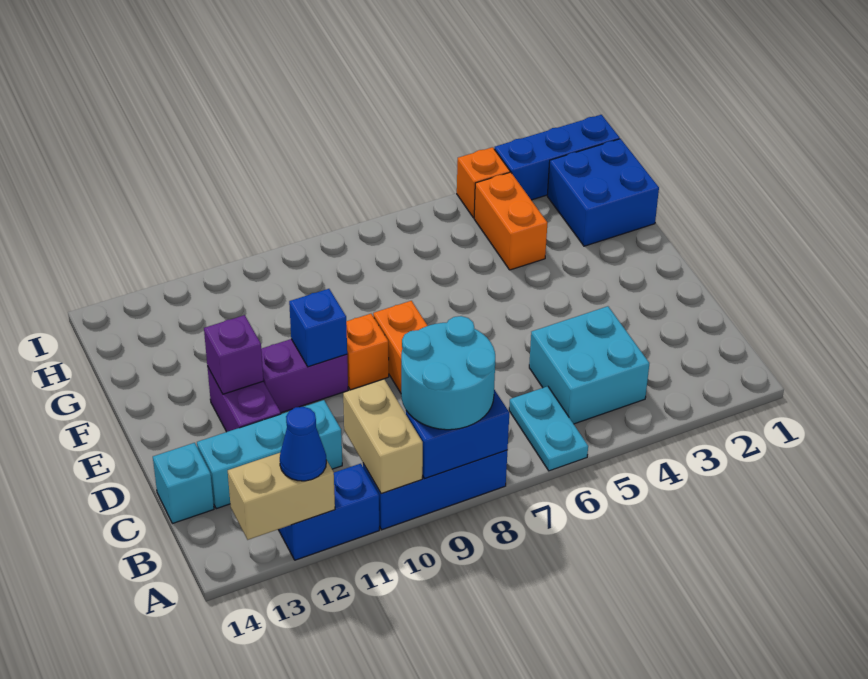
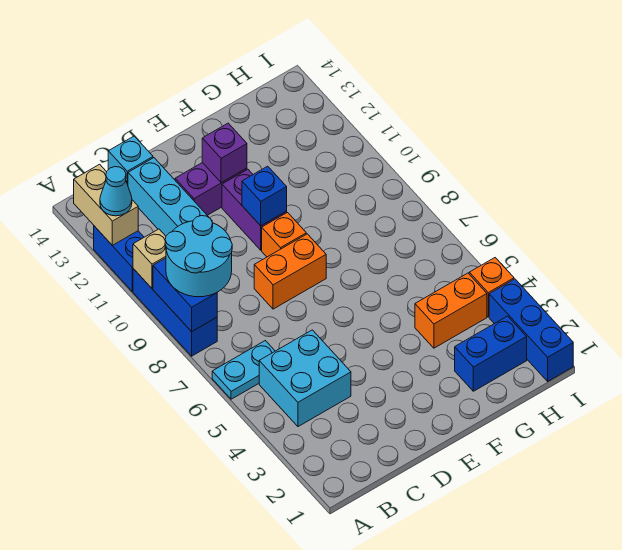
tan 1x2 brick [343,379,423,494] -> tan 1x1 brick [133,229,166,288]
blue 1x1 cone [280,407,326,481] -> cyan 1x1 cone [100,167,132,216]
blue 2x2 brick [547,139,659,246] -> blue 1x2 brick [455,316,527,391]

